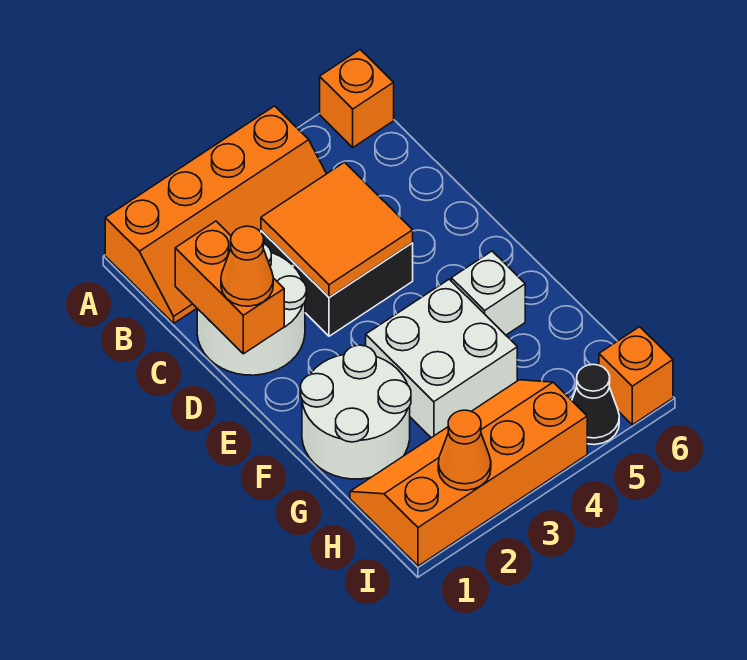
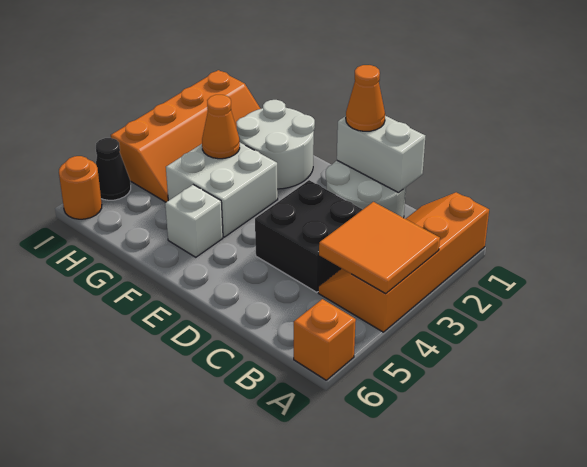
orange 1x2 brick [175,221,284,354] -> white 1x2 brick [337,116,425,193]
orange 2x2 tile [261,162,413,297] -> orange 2x2 tile moved to [319,202,440,293]
orange 1x1 cone [438,410,491,490] -> orange 1x1 cone moved to [202,95,240,159]
orange 1x1 brick [599,327,673,425] -> orange 1x1 round brick [59,156,102,219]

